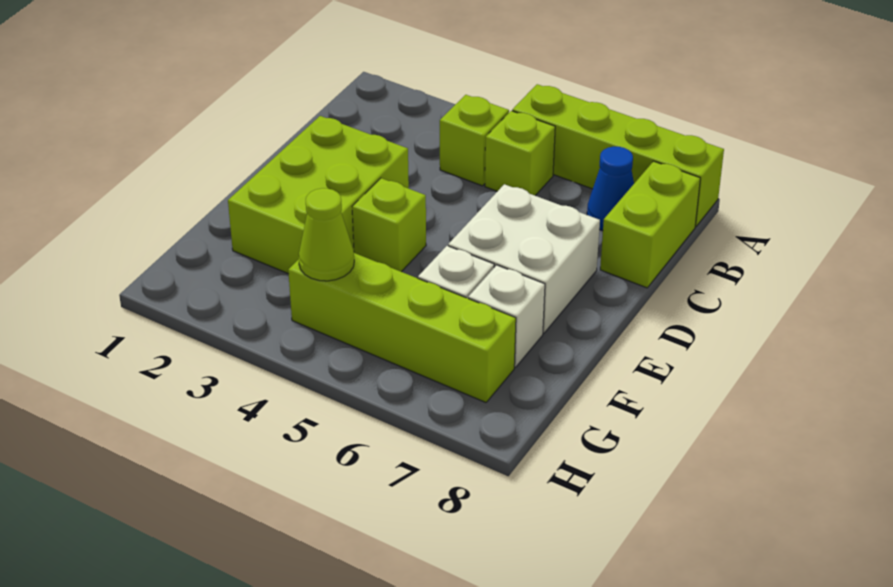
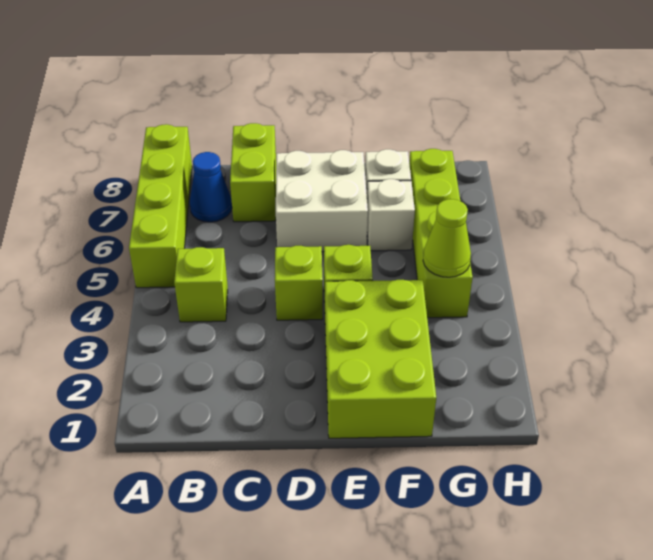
lime 1x1 brick [485,111,555,196] -> lime 1x1 brick moved to [275,246,323,320]
lime 1x2 brick [600,161,700,288] -> lime 1x2 brick turned to [230,123,276,222]
lime 2x3 brick [228,116,409,274] -> lime 2x3 brick turned to [325,280,436,438]

